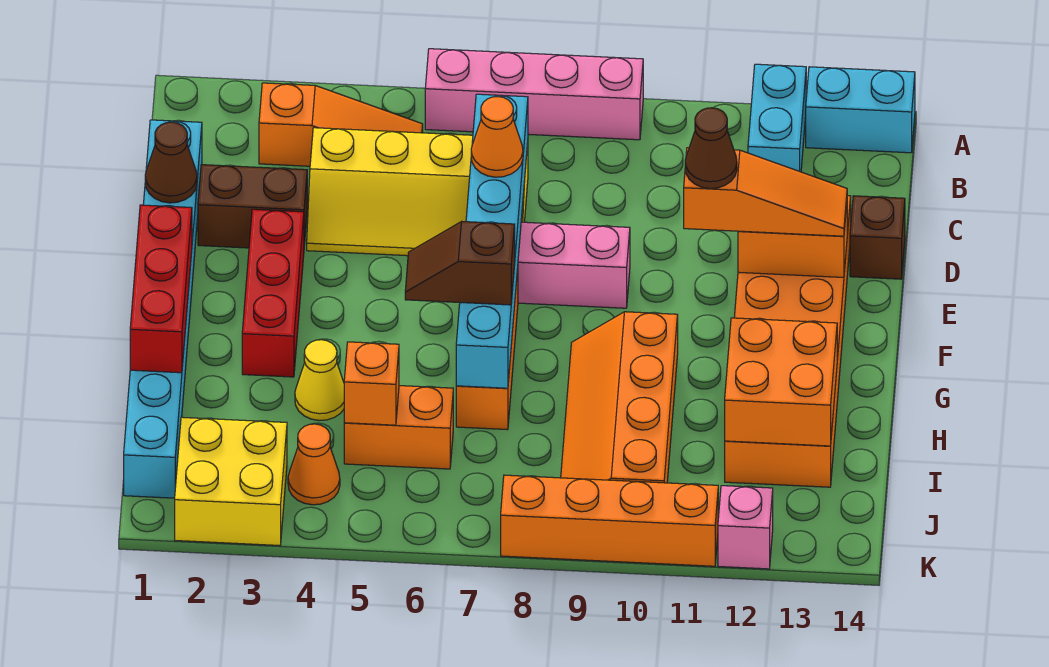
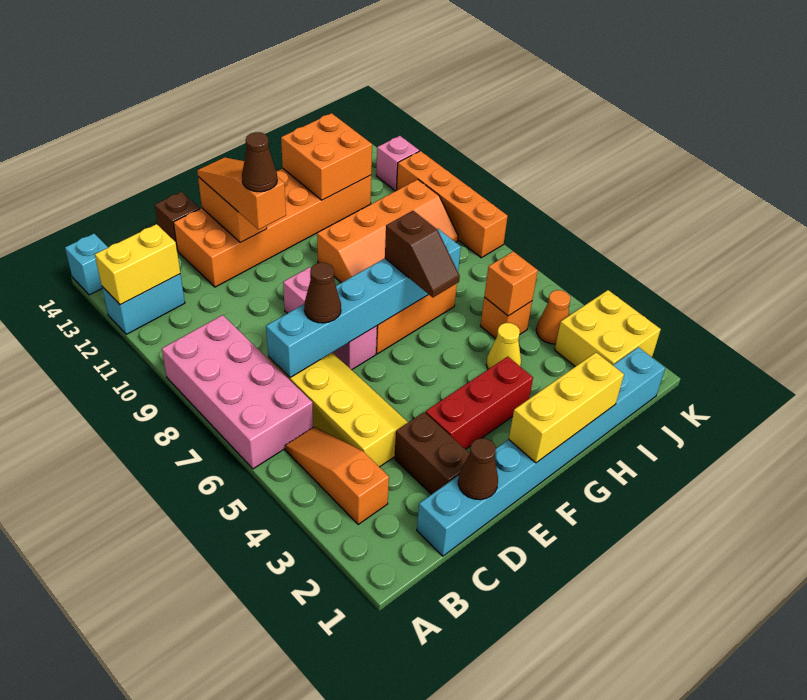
pink 1x4 brick [425,49,643,140] -> pink 2x4 brick [162,315,313,469]
none -> yellow 1x2 brick [95,224,180,305]
cyan 1x2 brick [806,67,915,153] -> cyan 1x1 brick [65,234,108,295]
orange 1x1 cone [471,97,523,177] -> brown 1x1 cone [304,263,341,323]
red 1x3 brick [130,205,192,373] -> yellow 1x3 brick [509,353,624,463]
orange 1x2 brick [344,386,453,469] -> orange 1x1 brick [480,297,532,339]

